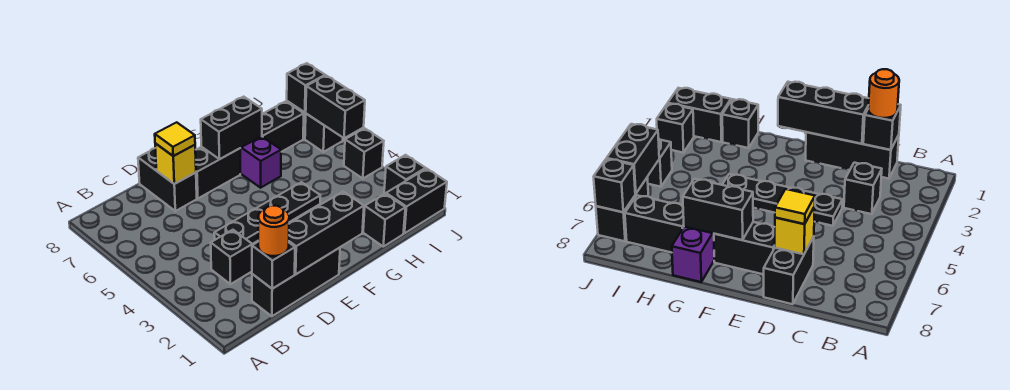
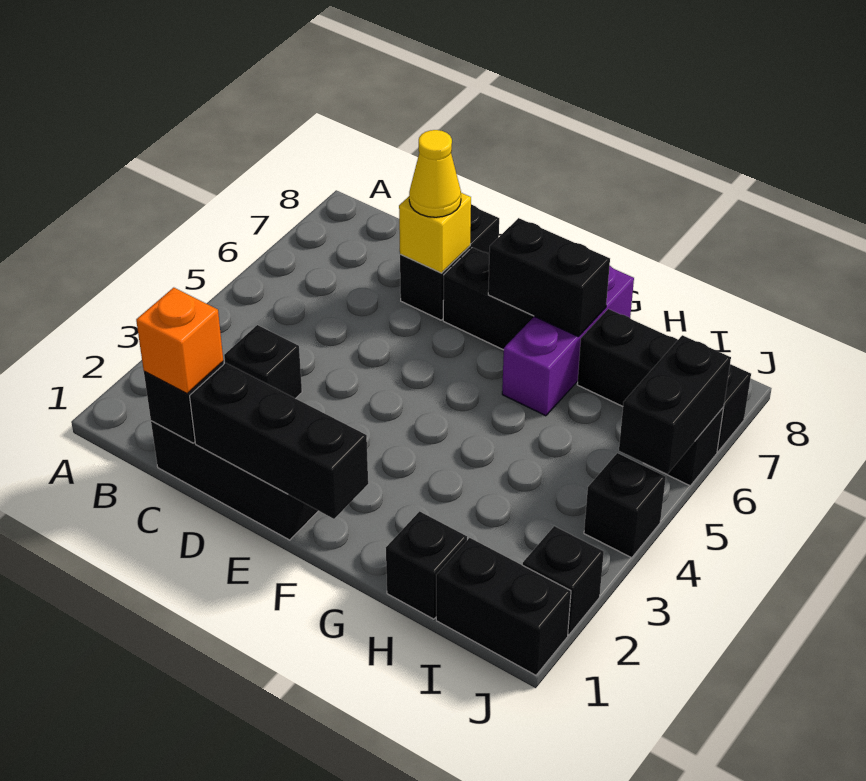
orange 1x1 round brick [258,205,289,256] -> orange 1x1 brick [136,288,223,394]
black 1x4 plate [214,182,320,244] -> none
yellow 1x1 tile [155,122,195,156] -> yellow 1x1 cone [409,130,461,217]
black 1x1 brick [287,63,325,112] -> none

